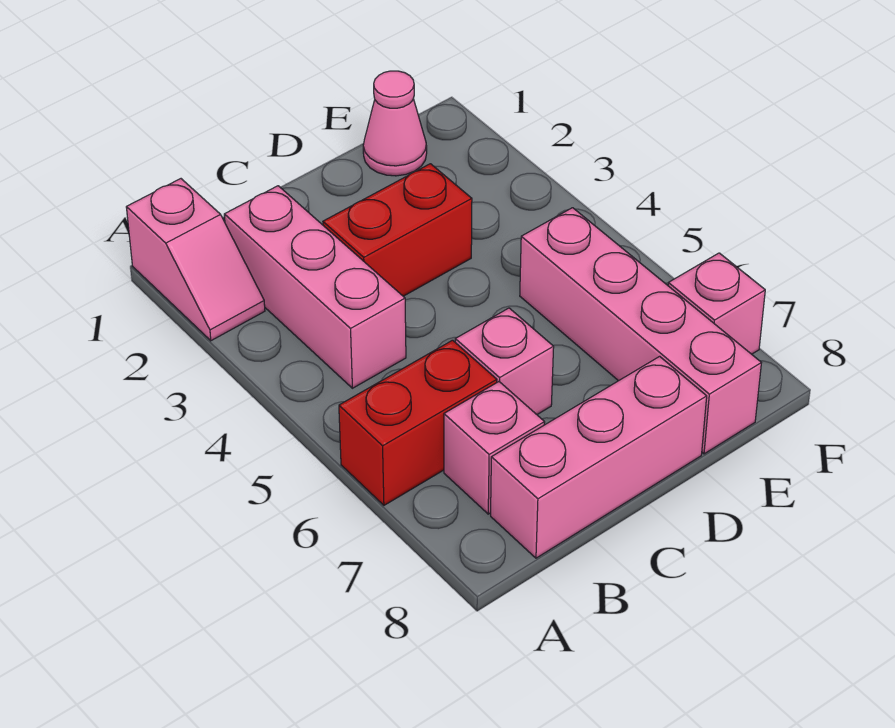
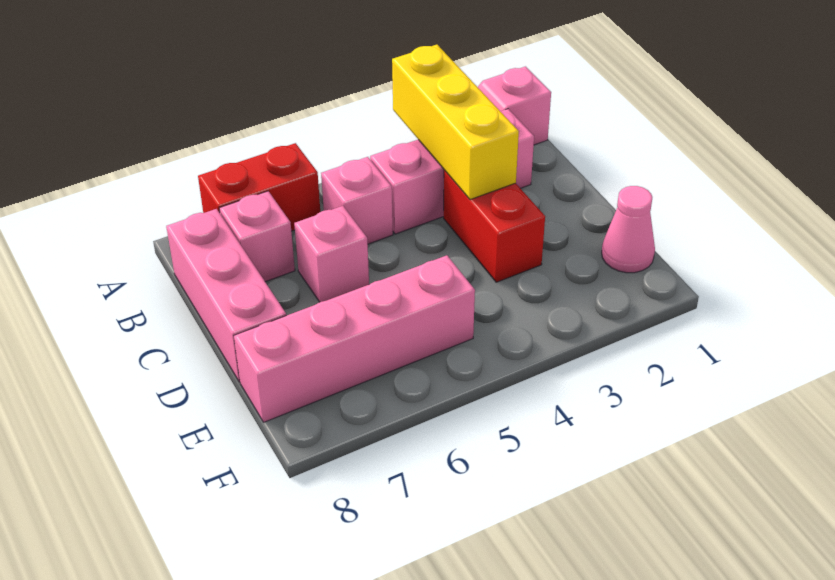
none -> yellow 1x3 brick [392,45,519,200]
red 1x2 brick [339,340,497,505] -> red 1x2 brick turned to [198,143,320,231]
pink 1x1 brick [668,253,765,354] -> pink 1x1 brick moved to [321,157,393,244]

